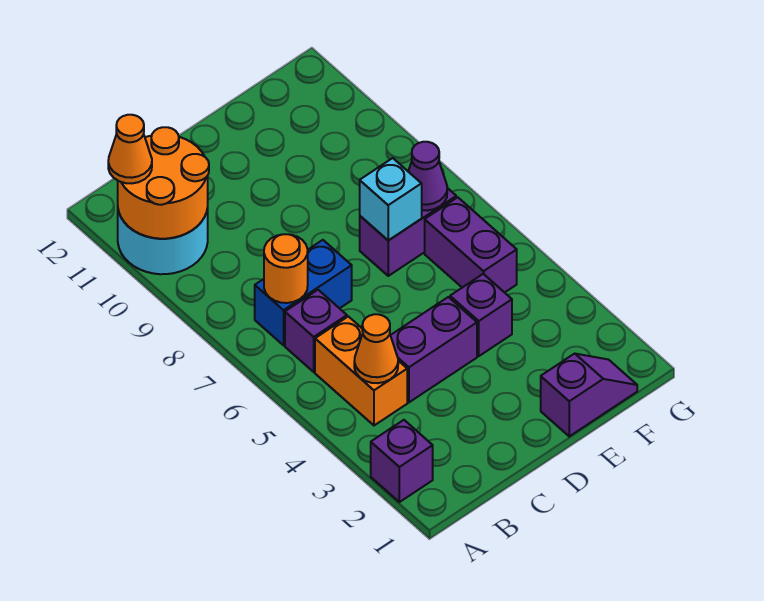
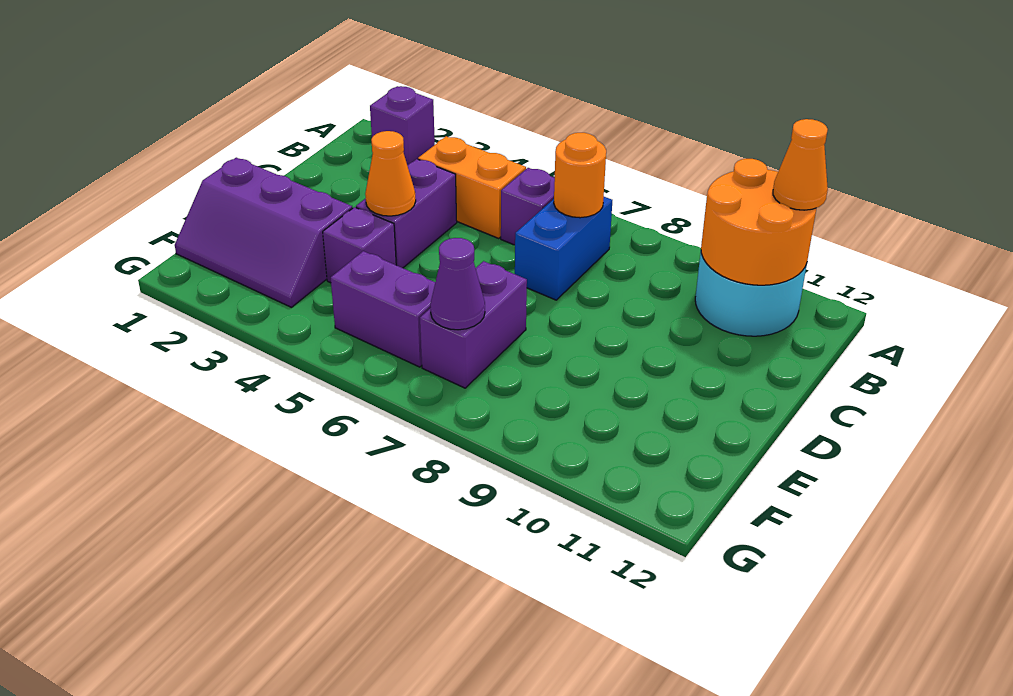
orange 1x1 cone [354,314,398,383] -> orange 1x1 cone moved to [365,131,416,216]
purple 1x2 slope [541,354,637,436] -> purple 2x3 slope [175,158,352,307]
cyan 1x1 brick [360,158,422,240] -> none

